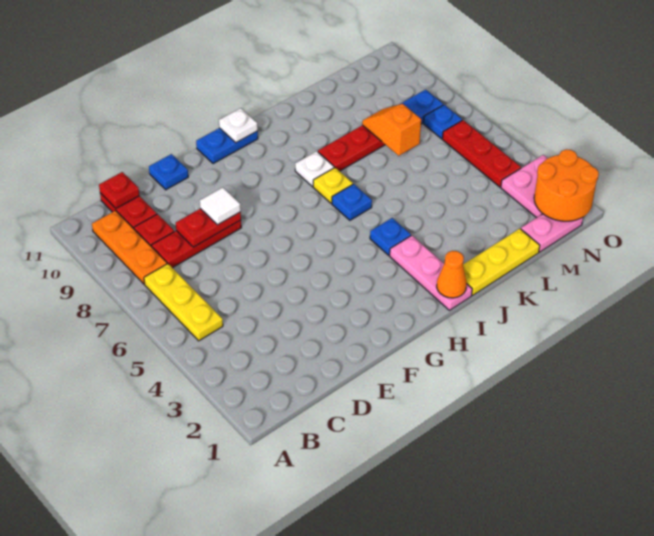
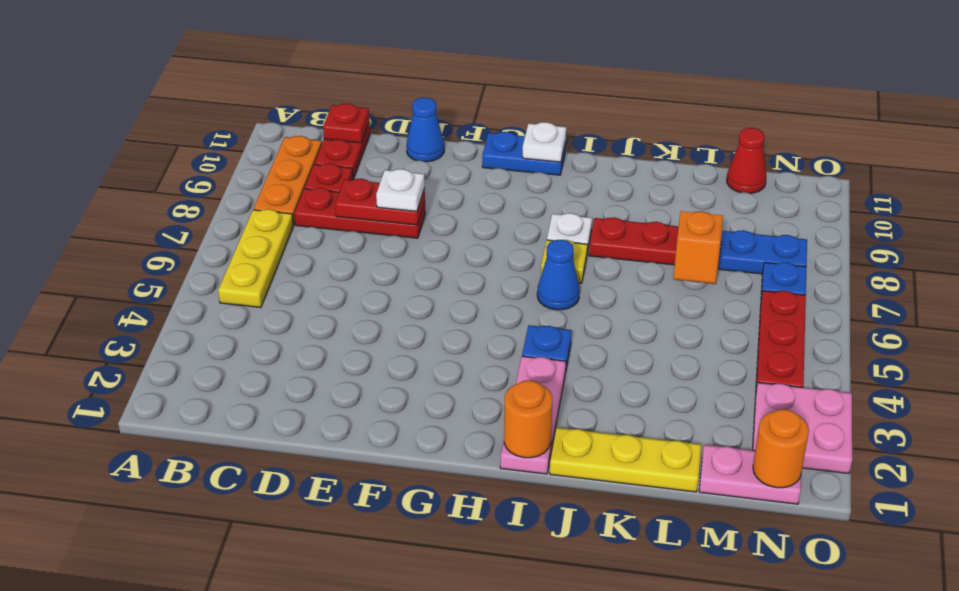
white 1x1 tile [200,187,241,225] -> white 1x1 plate [376,169,425,211]
blue 1x1 plate [149,154,188,190] -> blue 1x1 cone [406,98,444,162]
orange 1x1 cone [437,251,467,298] -> orange 1x1 round brick [504,380,553,458]
blue 1x1 plate [332,184,372,220] -> blue 1x1 cone [537,240,580,310]
none -> red 1x1 cone [727,128,766,193]
orange 2x2 round brick [534,149,599,221] -> orange 1x1 round brick [753,409,809,488]

